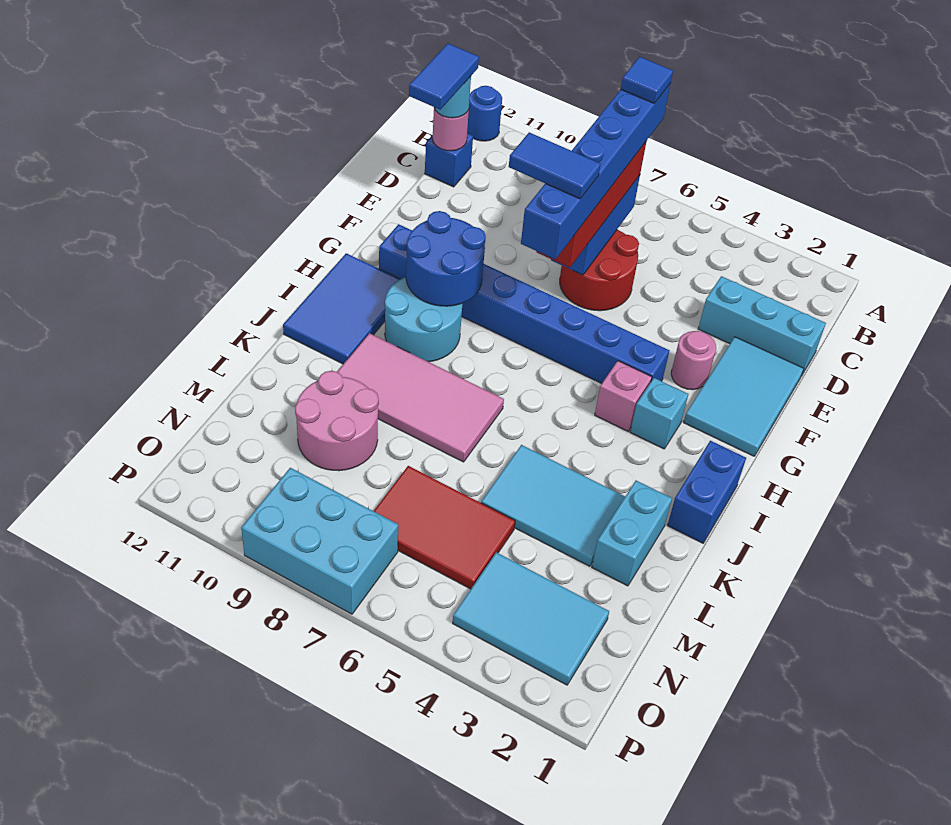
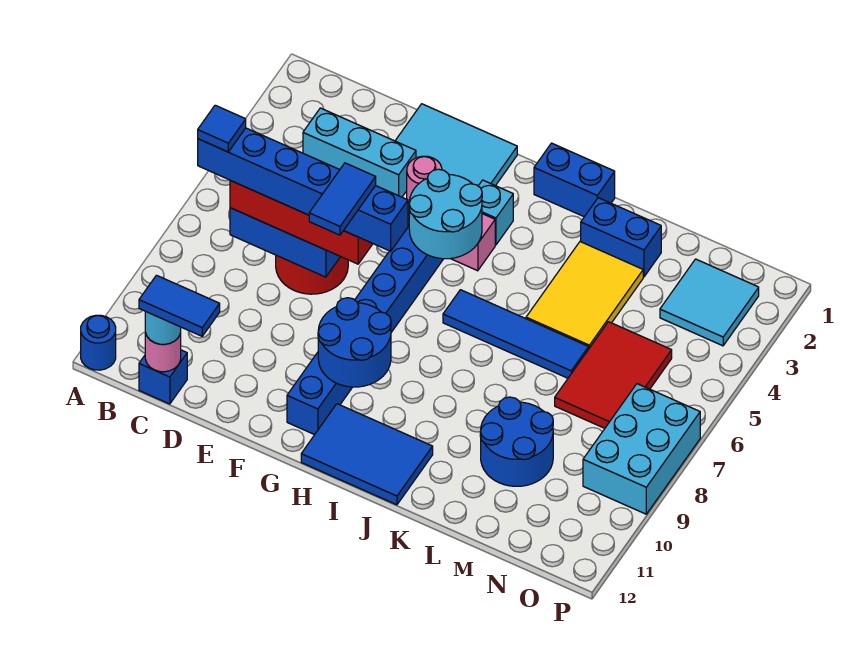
cyan 1x3 brick [698,276,826,375] -> cyan 1x3 brick turned to [303,108,416,197]
cyan 2x2 round brick [385,277,462,362] -> cyan 2x2 round brick moved to [409,169,482,259]
none -> blue 1x4 tile [443,290,589,378]
pink 2x4 tile [337,333,504,462] -> none
cyan 1x2 brick [592,481,672,586] -> blue 1x2 brick [581,198,661,277]
cyan 2x3 tile [481,445,625,566] -> yellow 2x3 tile [526,242,643,348]
pink 2x2 round brick [295,371,379,471] -> blue 2x2 round brick [480,397,553,486]
cyan 2x3 tile [453,552,609,685] -> cyan 2x2 tile [660,259,759,346]

